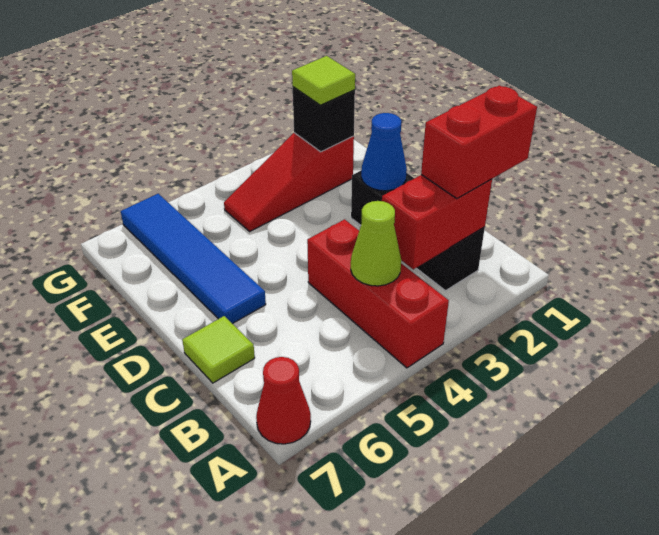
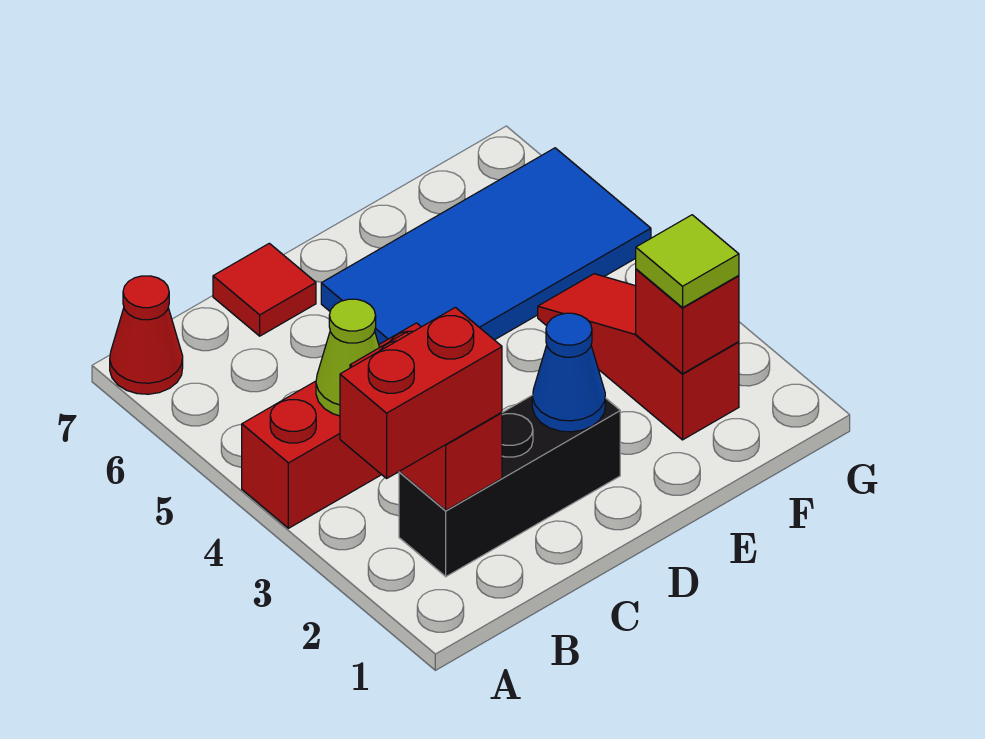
red 1x2 brick [421,85,537,199] -> red 1x2 brick turned to [340,307,502,478]
lime 1x1 tile [182,316,255,383] -> red 1x1 tile [213,243,316,336]
blue 1x4 tile [121,194,266,324] -> blue 2x4 tile [321,148,651,344]
black 1x1 brick [293,87,355,152] -> red 1x1 brick [636,269,739,374]

